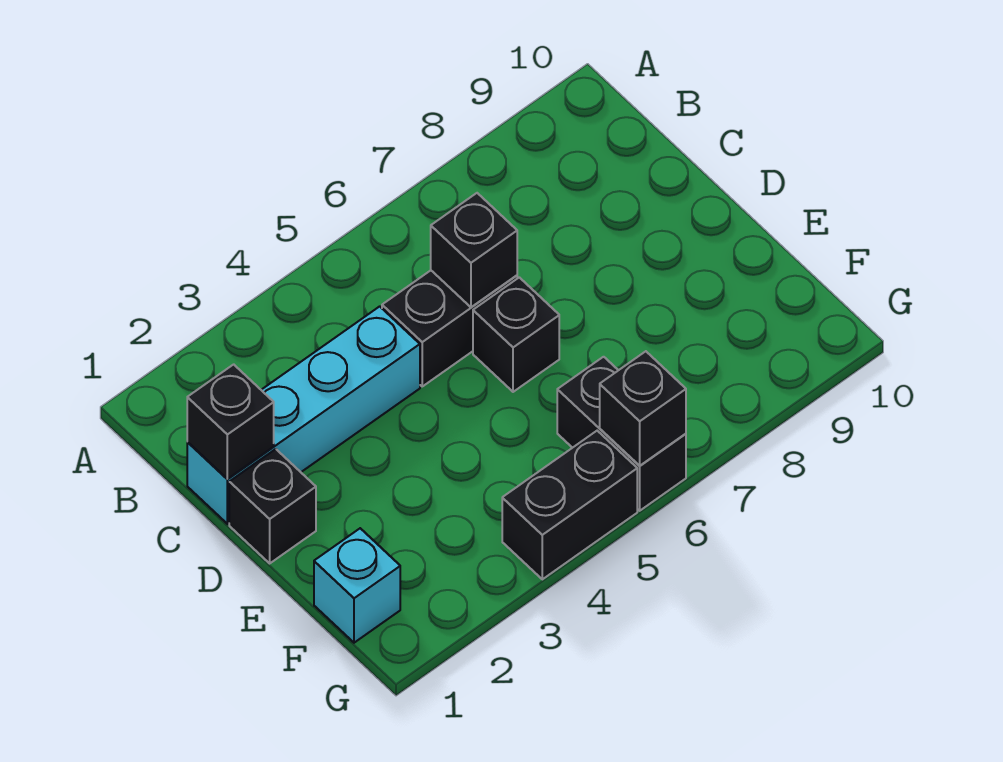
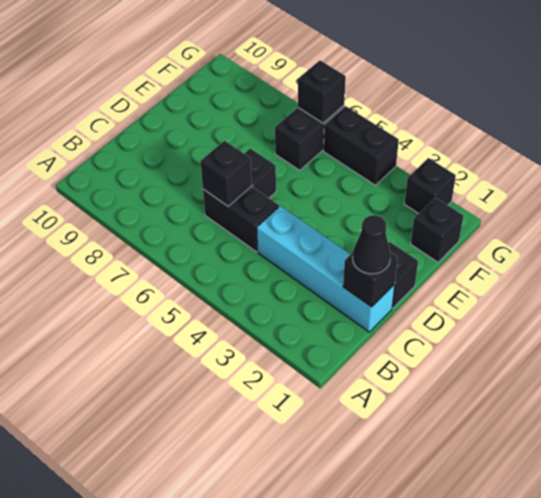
none -> black 1x1 cone [352,215,391,274]
cyan 1x1 brick [314,528,400,643] -> black 1x1 brick [411,198,463,262]
none -> black 1x1 brick [404,158,456,214]

